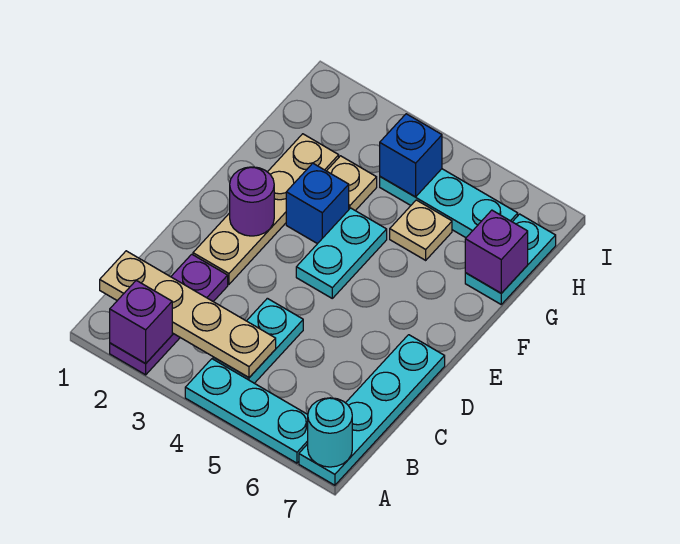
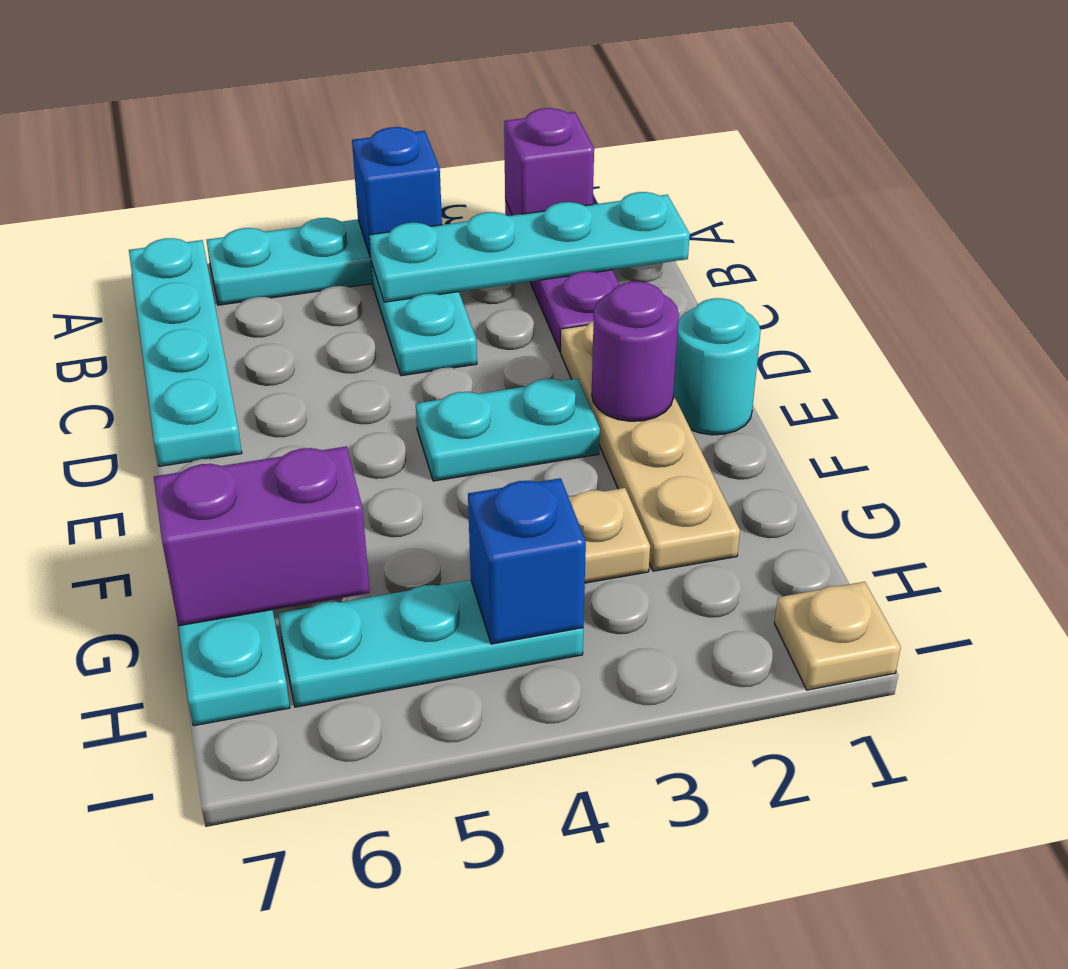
cyan 1x1 round brick [308,398,352,467] -> cyan 1x1 round brick moved to [674,298,761,435]
tan 1x4 plate [100,251,276,378] -> cyan 1x4 plate [369,192,690,302]
cyan 1x2 plate [296,208,387,298] -> cyan 1x2 plate turned to [416,379,600,481]
blue 1x1 brick [286,163,349,244] -> blue 1x1 brick moved to [352,127,442,258]
tan 1x1 plate [390,200,452,260] -> tan 1x1 plate moved to [774,582,901,690]
purple 1x1 brick [465,210,528,293] -> purple 1x2 brick [154,447,370,626]

